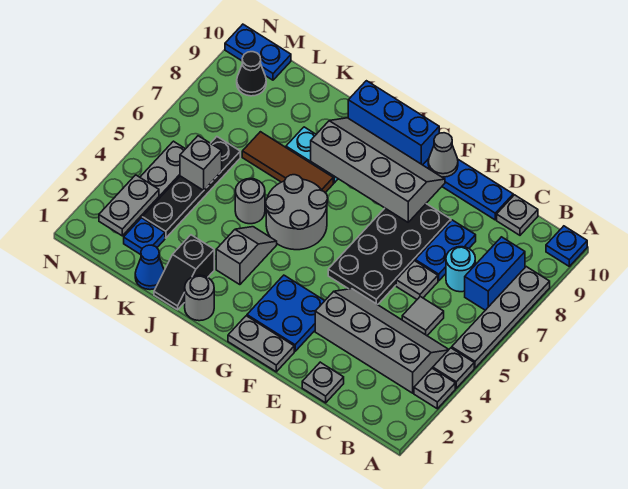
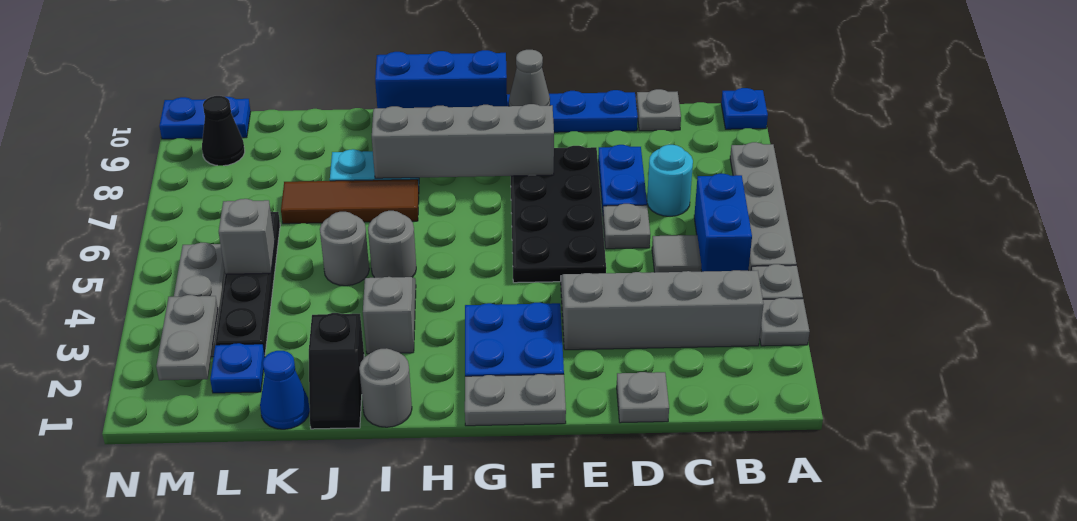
blue 1x2 brick [465,237,525,310] -> blue 1x2 brick moved to [694,174,752,272]
grey 2x2 round brick [266,175,328,250] -> grey 1x1 round brick [368,211,416,278]

